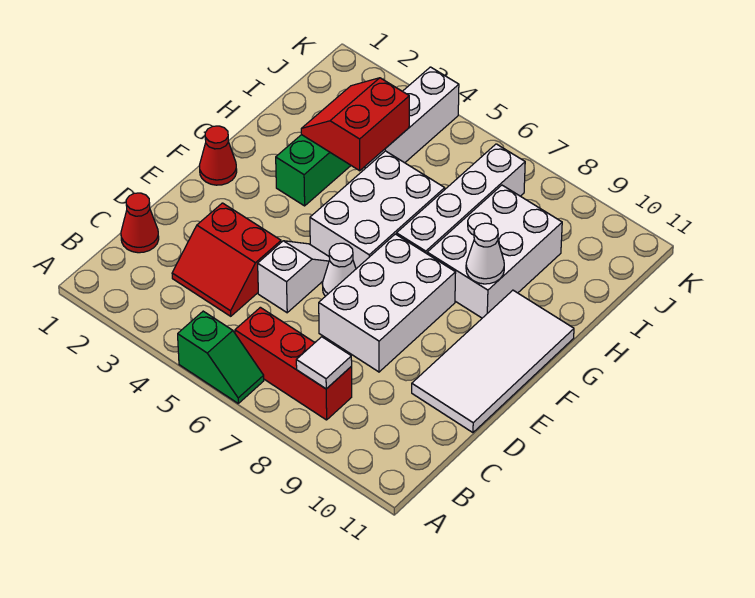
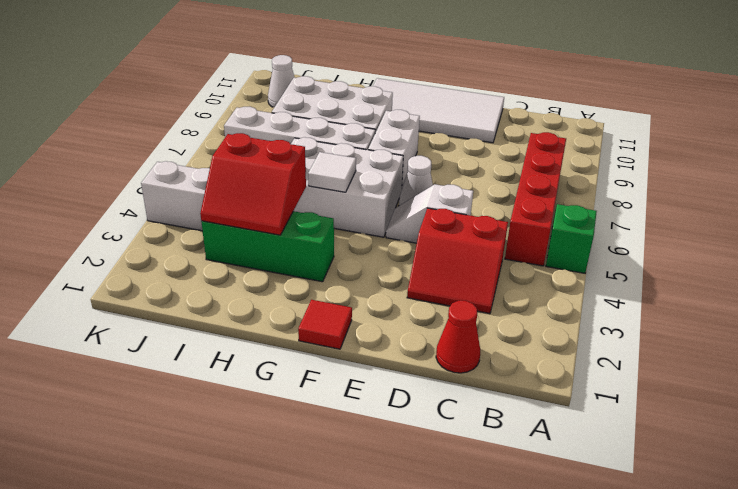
red 1x3 brick [235,307,352,420] -> red 1x4 brick [505,132,566,266]
white 1x1 tile [296,337,352,389] -> white 1x1 tile moved to [308,152,356,192]
red 2x2 slope [172,203,281,316] -> red 2x2 slope turned to [407,208,508,314]
white 2x3 brick [319,234,456,372] -> white 1x2 brick [368,110,420,188]
red 1x1 cone [199,126,237,185] -> red 1x1 tile [298,300,352,349]
white 1x1 cone [466,223,504,284] -> white 1x1 cone moved to [268,55,295,107]

